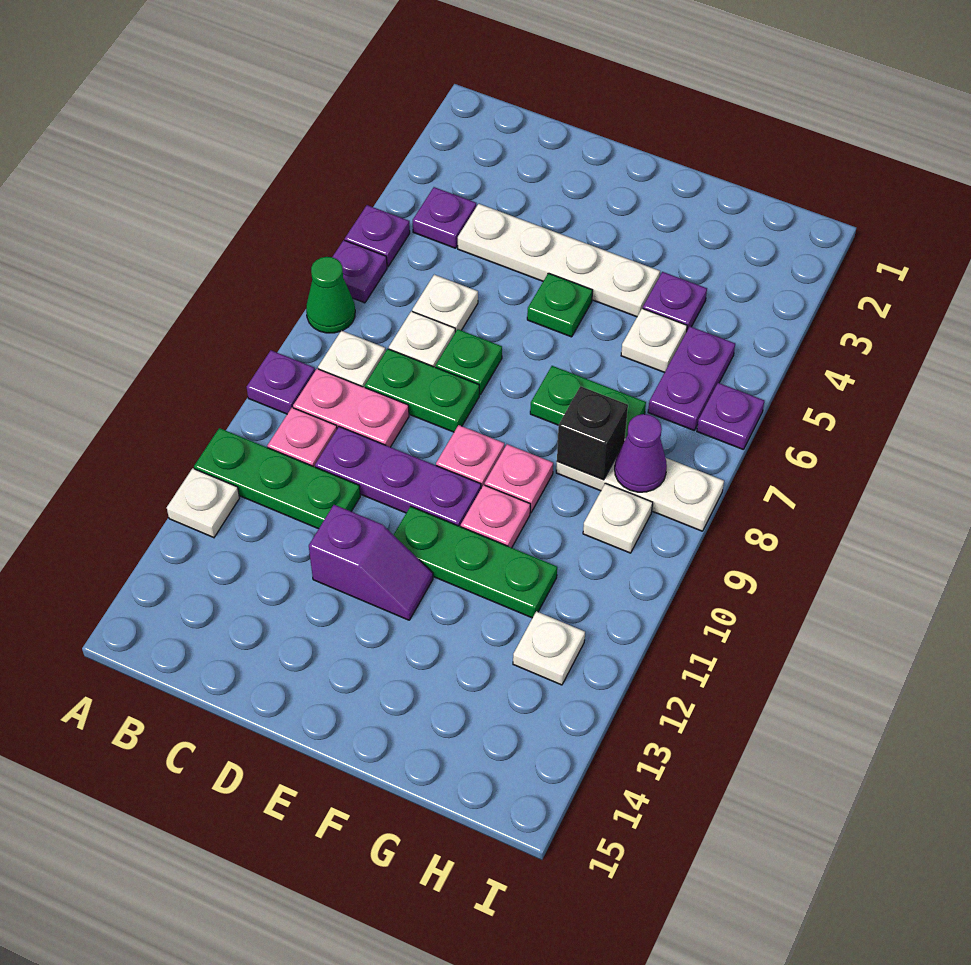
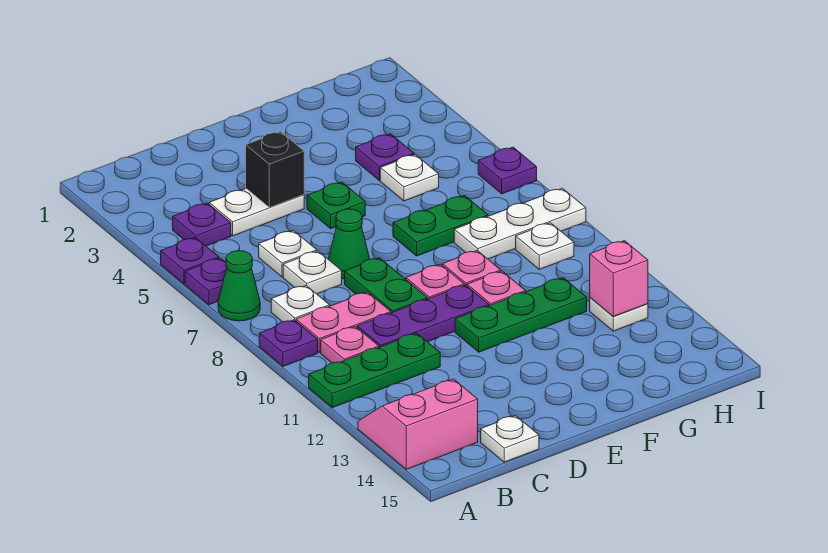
white 1x1 plate [167,468,239,538] -> white 1x1 plate moved to [481,416,539,462]
none -> pink 2x2 slope [358,379,478,469]
white 1x4 plate [458,204,660,317] -> white 1x2 plate [209,189,304,236]
green 1x2 plate [365,349,479,432] -> green 1x2 plate turned to [345,258,428,313]
green 1x1 plate [436,329,502,394] -> green 1x1 cone [328,209,370,279]
purple 1x2 slope [309,505,433,620] -> none
black 1x1 brick [557,386,628,480] -> black 1x1 brick moved to [246,132,304,207]
purple 1x2 plate [648,327,735,430] -> none
purple 1x1 cone [615,414,667,492] -> none
none -> pink 1x1 brick [590,241,648,317]

